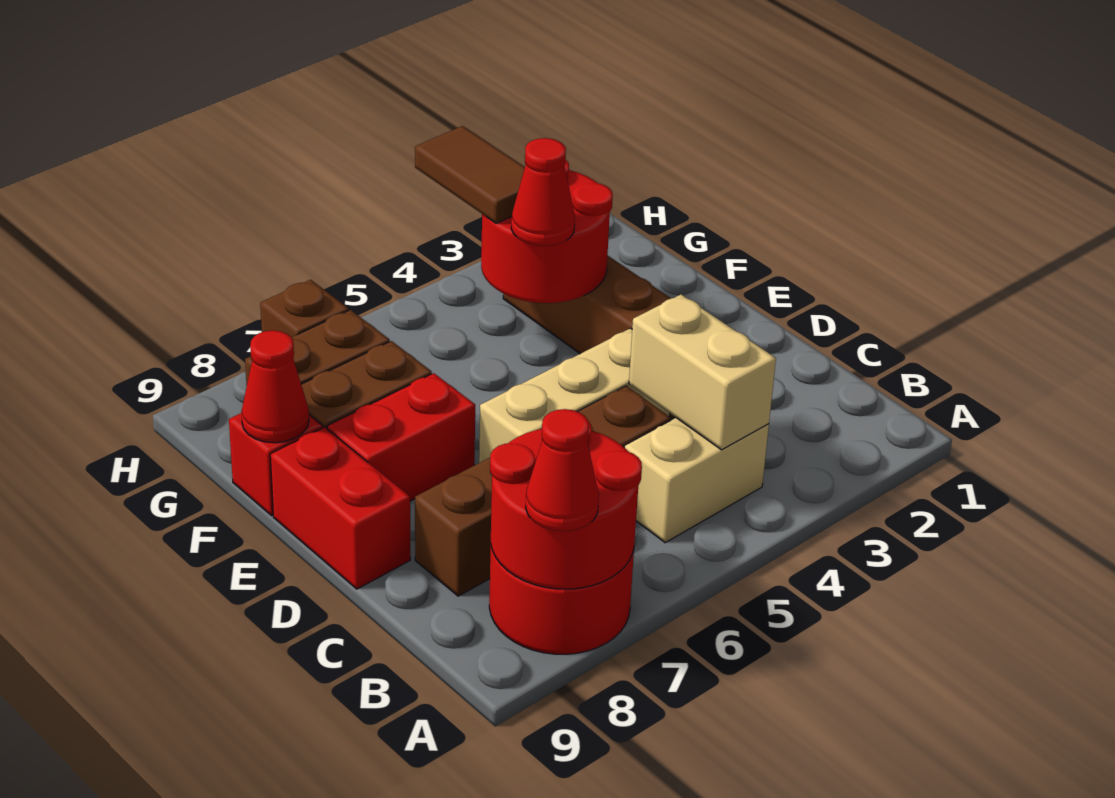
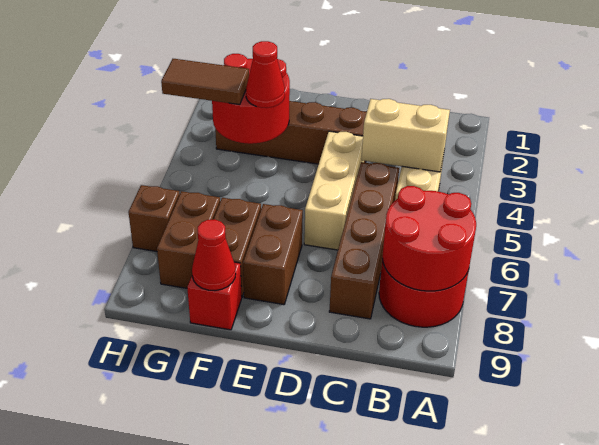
red 1x1 cone [526,409,599,531] -> none
red 1x2 brick [270,427,410,589] -> none
red 1x2 brick [327,373,475,501] -> brown 1x2 brick [243,204,303,305]

